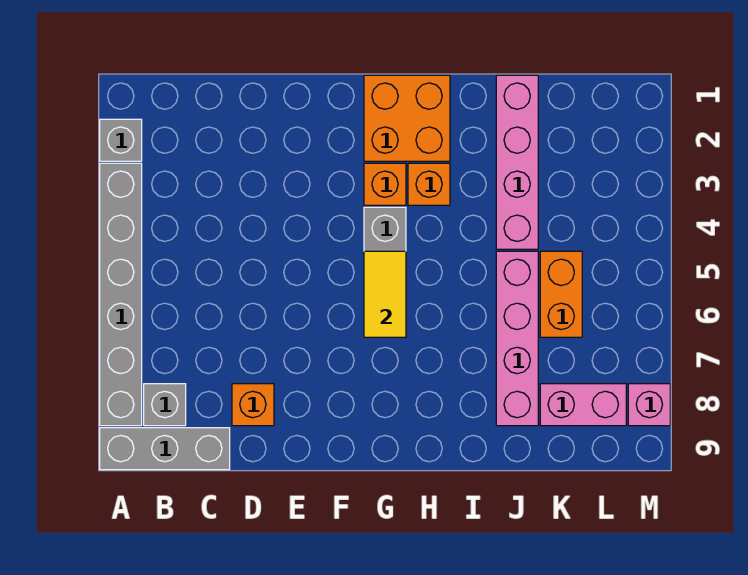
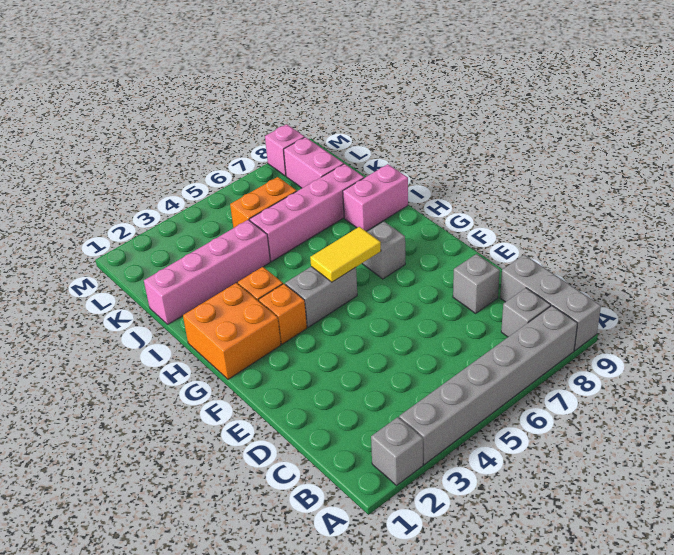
orange 1x1 brick [232,384,274,426] -> grey 1x1 brick [453,254,500,313]
none -> grey 1x1 brick [362,222,405,279]
none -> pink 1x2 brick [343,164,408,231]

